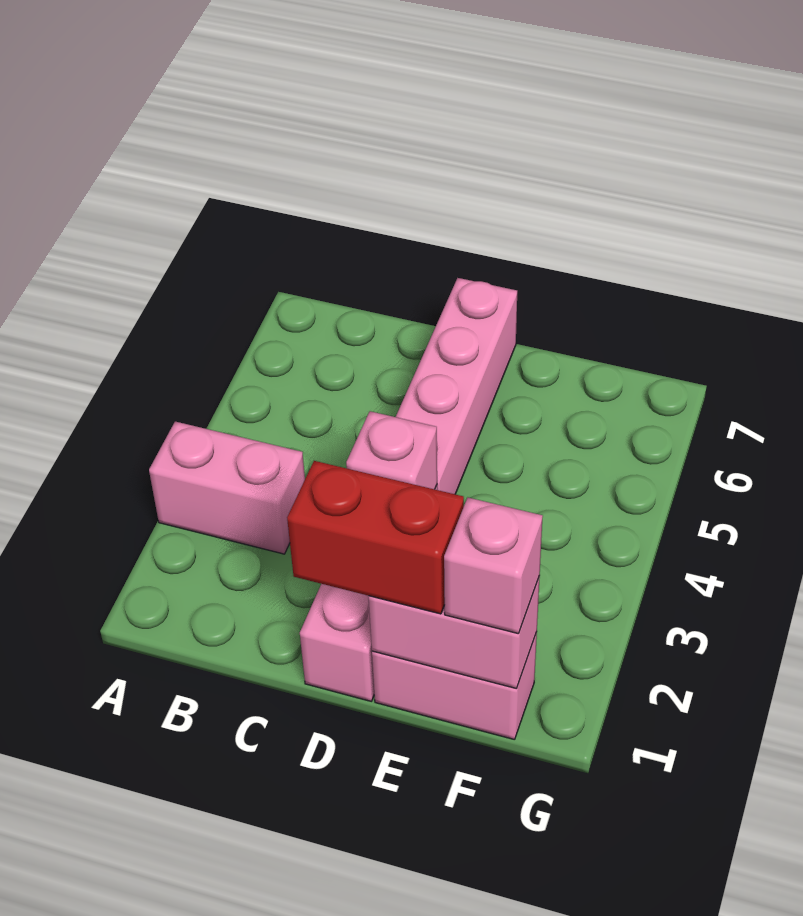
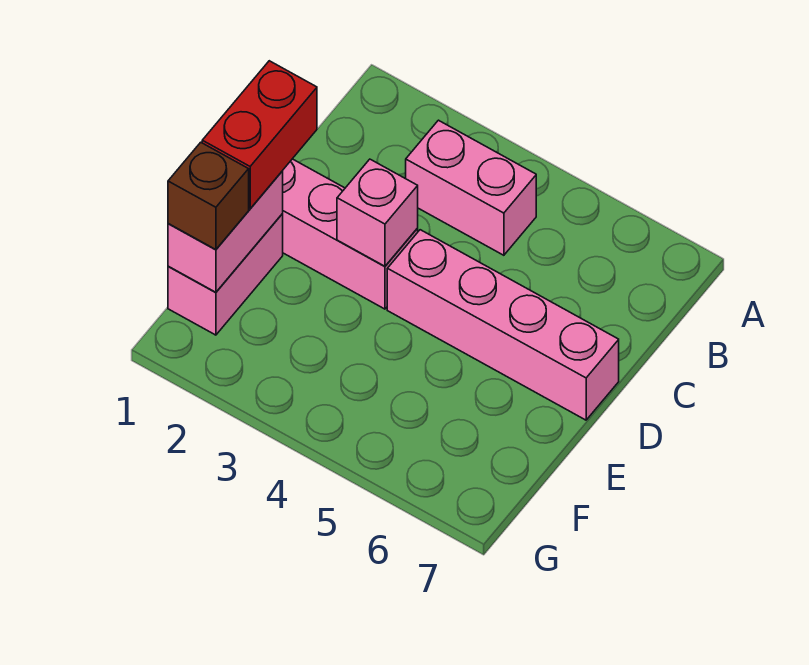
pink 1x2 brick [149,422,305,554] -> pink 1x2 brick turned to [406,120,536,255]
pink 1x1 brick [444,498,543,634] -> brown 1x1 brick [168,142,249,250]

